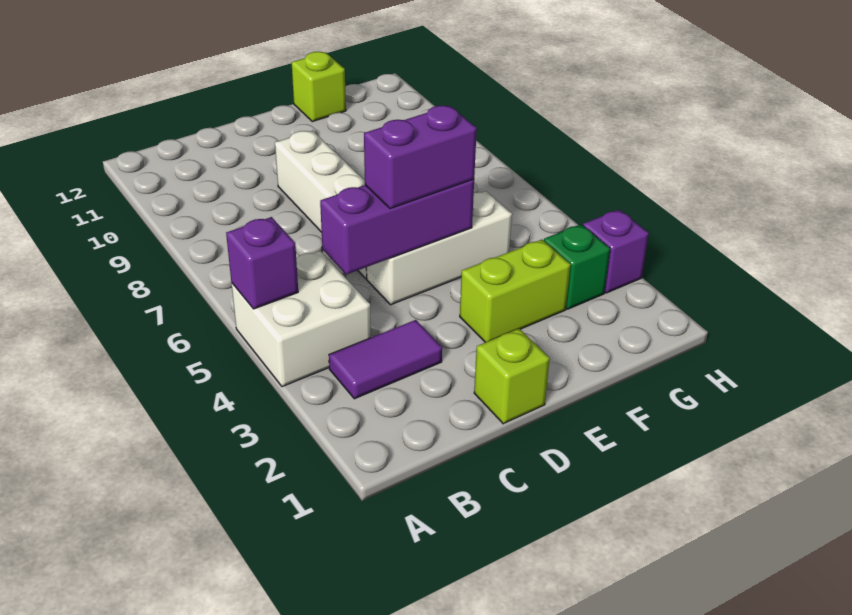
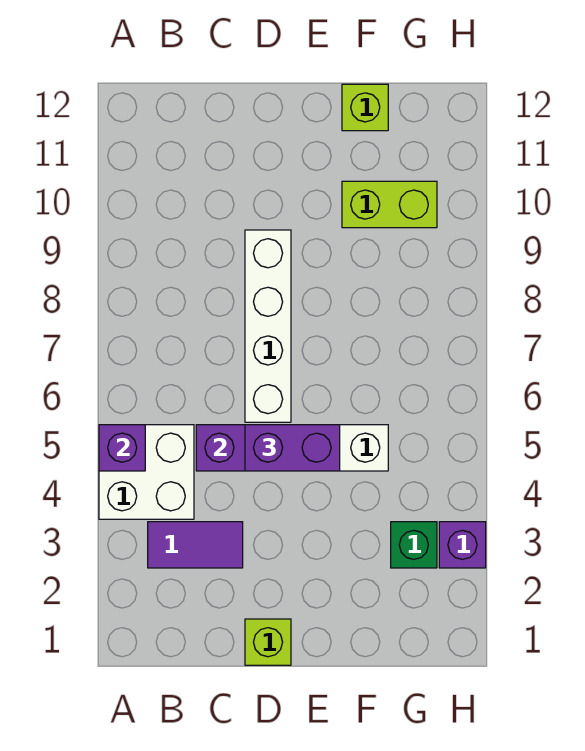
lime 1x2 brick [460,240,571,342] -> lime 1x2 brick moved to [342,181,437,228]

